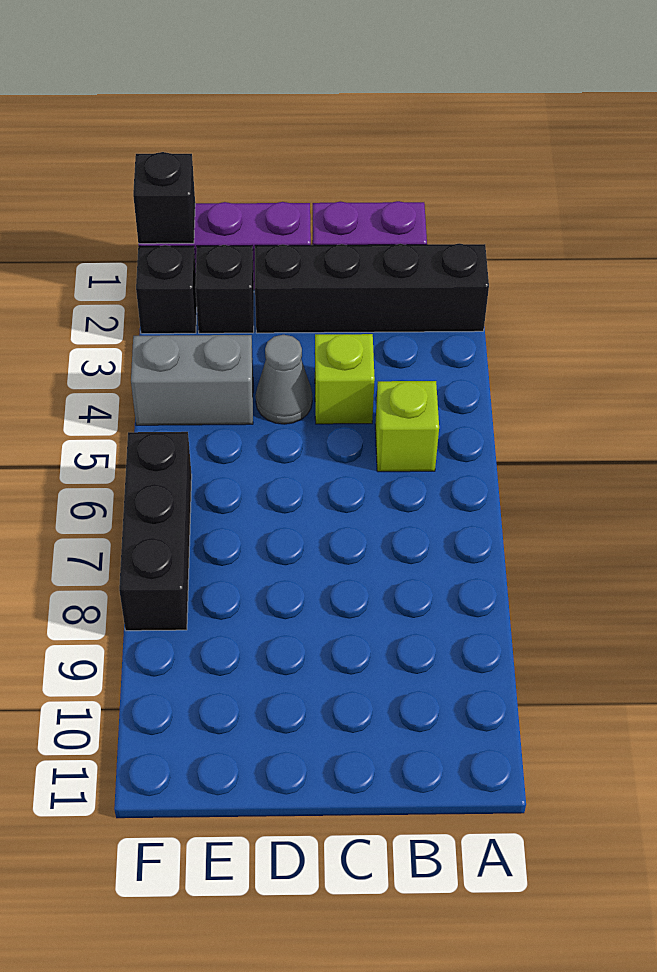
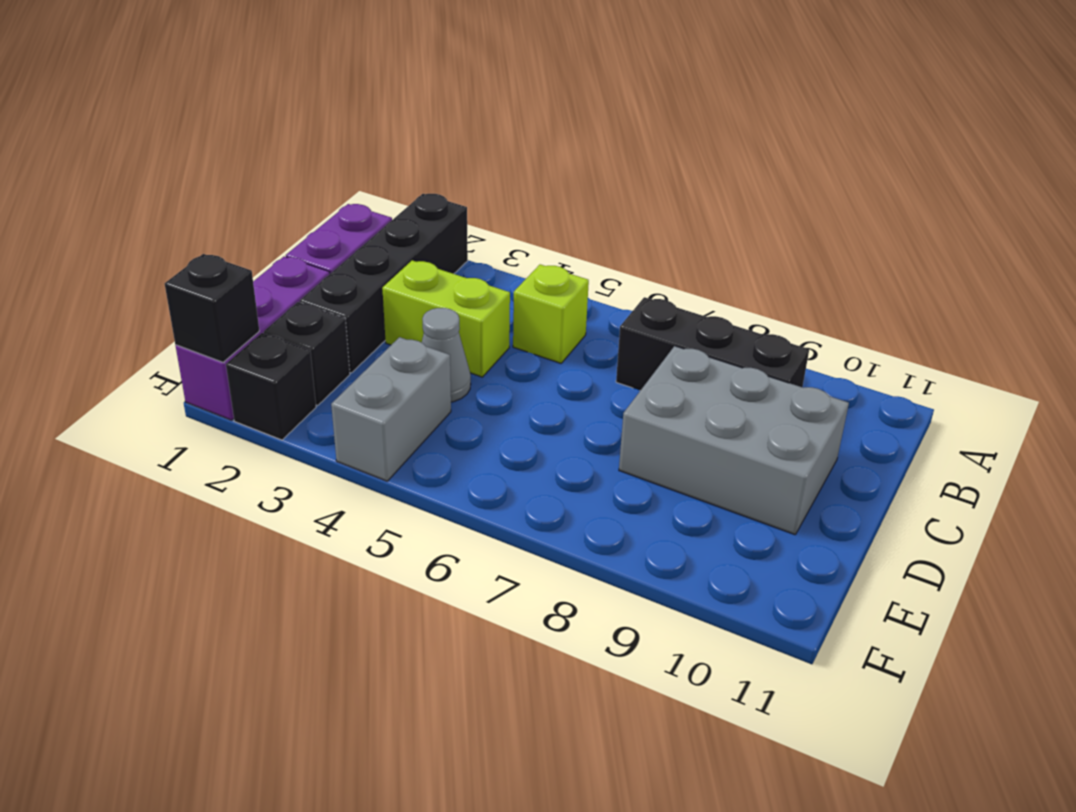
lime 1x1 brick [315,334,375,424] -> lime 1x2 brick [382,260,510,377]
none -> grey 2x3 brick [619,346,849,535]
black 1x3 brick [119,432,192,631] -> black 1x3 brick moved to [616,297,809,391]

